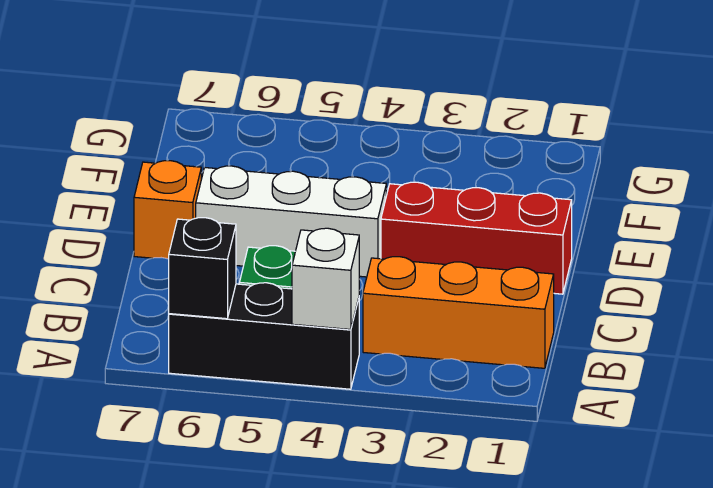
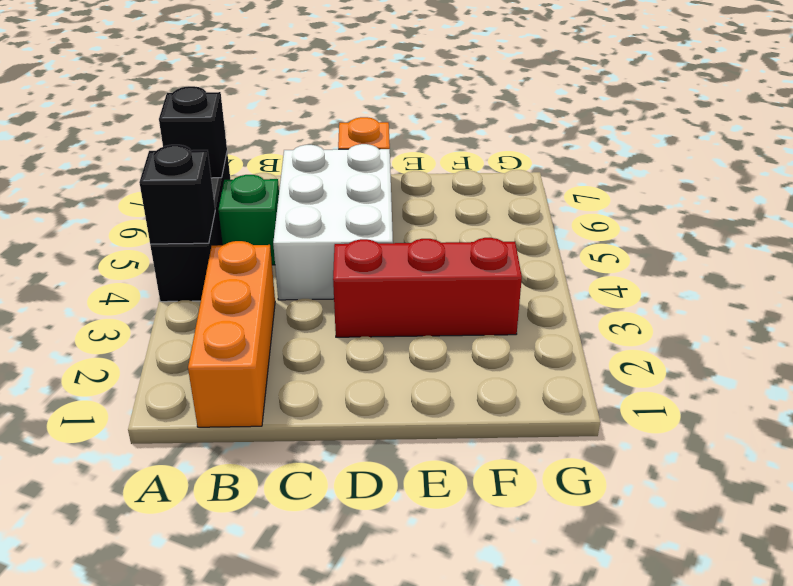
white 1x1 brick [292,228,359,330] -> black 1x1 brick [139,145,215,244]
red 1x3 brick [381,182,572,294] -> red 1x3 brick turned to [333,238,522,337]
white 1x3 brick [196,166,386,277] -> white 2x3 brick [273,144,393,300]

